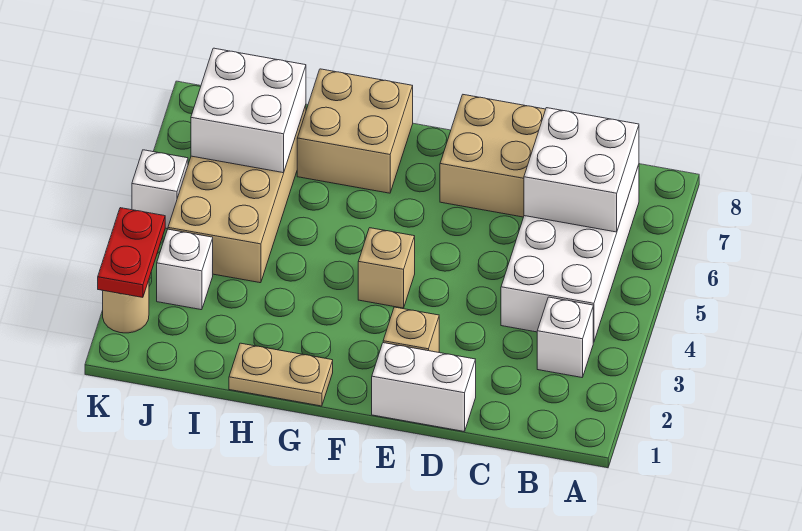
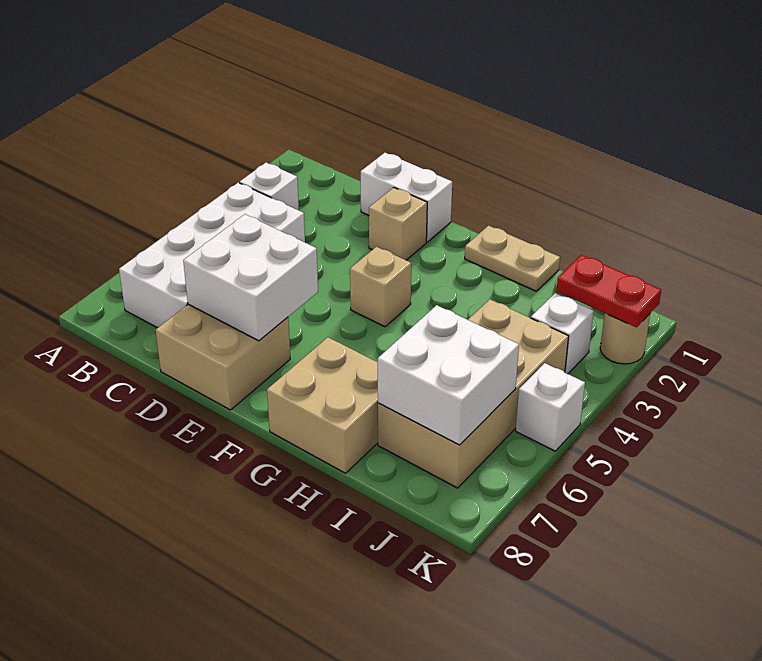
white 2x2 brick [524,108,639,232] -> white 2x2 brick moved to [183,214,318,341]
red 1x2 plate [98,208,165,297] -> red 1x2 plate turned to [556,255,661,327]

